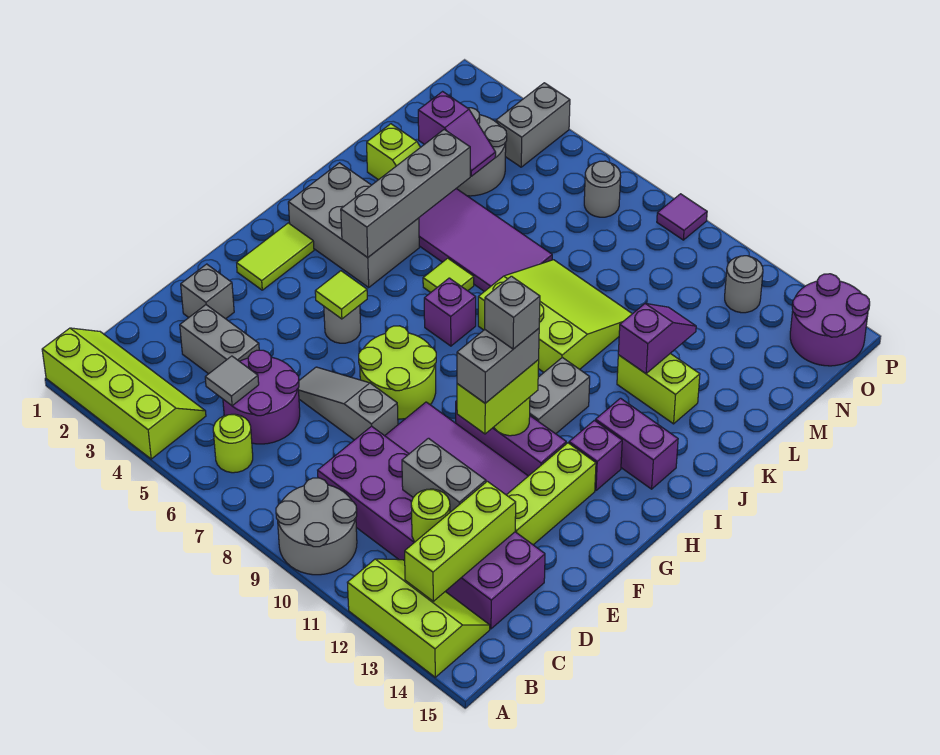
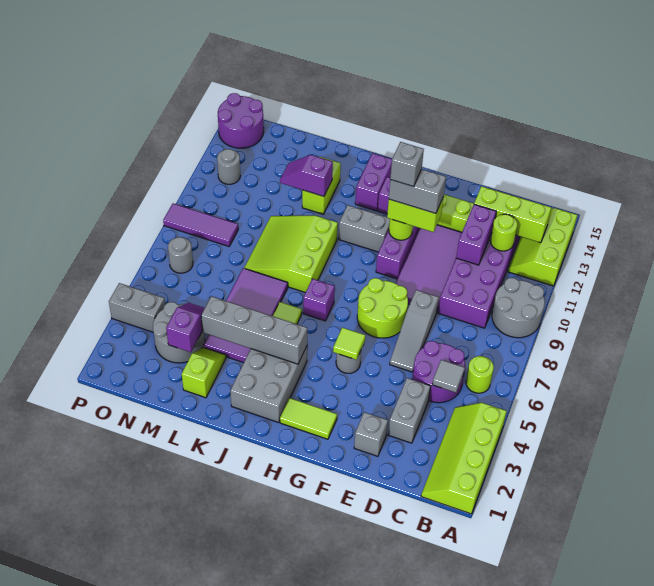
grey 1x2 brick [402,438,486,512] -> purple 1x2 brick [456,204,496,265]
purple 1x1 tile [657,194,707,240] -> purple 1x3 tile [163,203,238,246]

